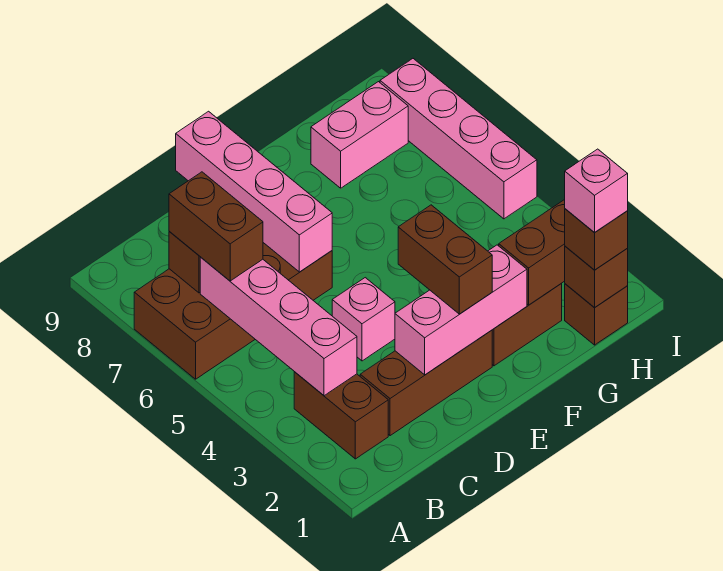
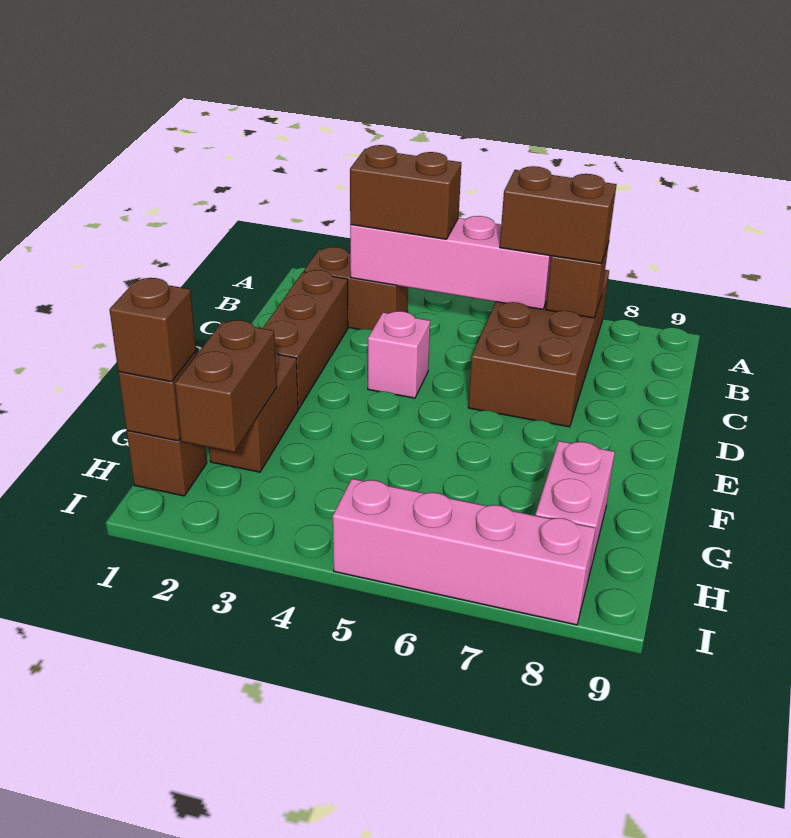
pink 1x3 brick [395,245,527,375] -> none
pink 1x4 brick [176,111,332,272] -> none
brown 1x2 brick [398,205,492,314] -> brown 1x2 brick moved to [350,145,461,239]
pink 1x1 brick [565,149,628,233] -> none

